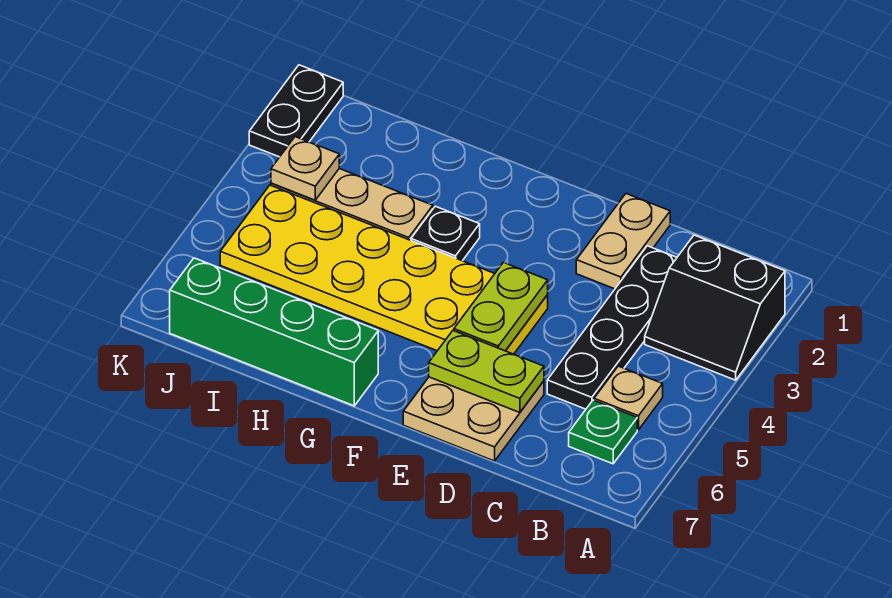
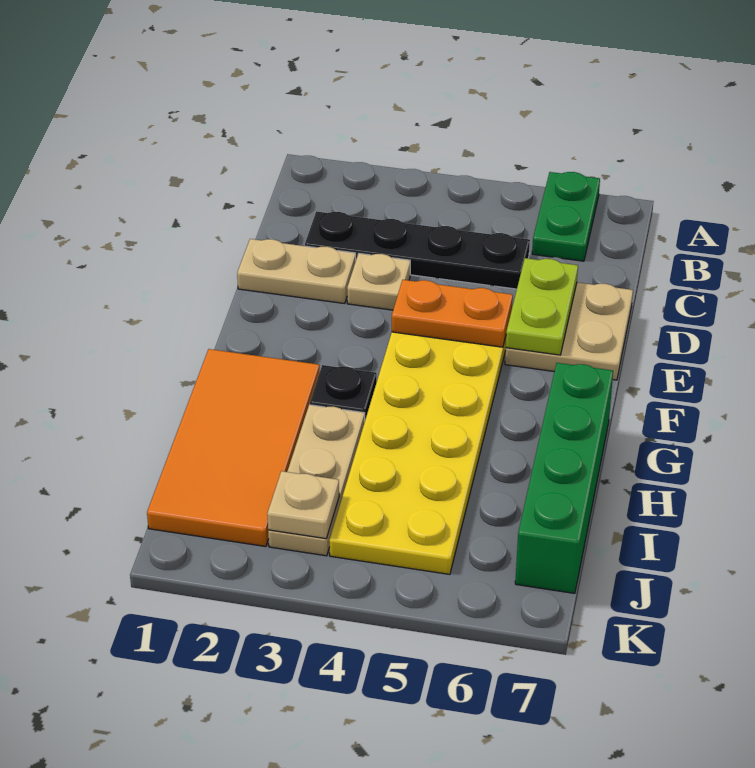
black 2x2 slope [645,235,785,380] -> none
tan 1x1 plate [594,366,663,430] -> tan 1x1 plate moved to [347,253,410,310]
green 1x1 plate [569,400,637,464] -> green 1x2 plate [532,172,600,261]
lime 1x2 plate [454,262,548,351] -> orange 1x2 plate [392,280,513,347]
none -> orange 2x4 tile [147,349,319,547]
black 1x2 plate [249,65,343,157] -> none

